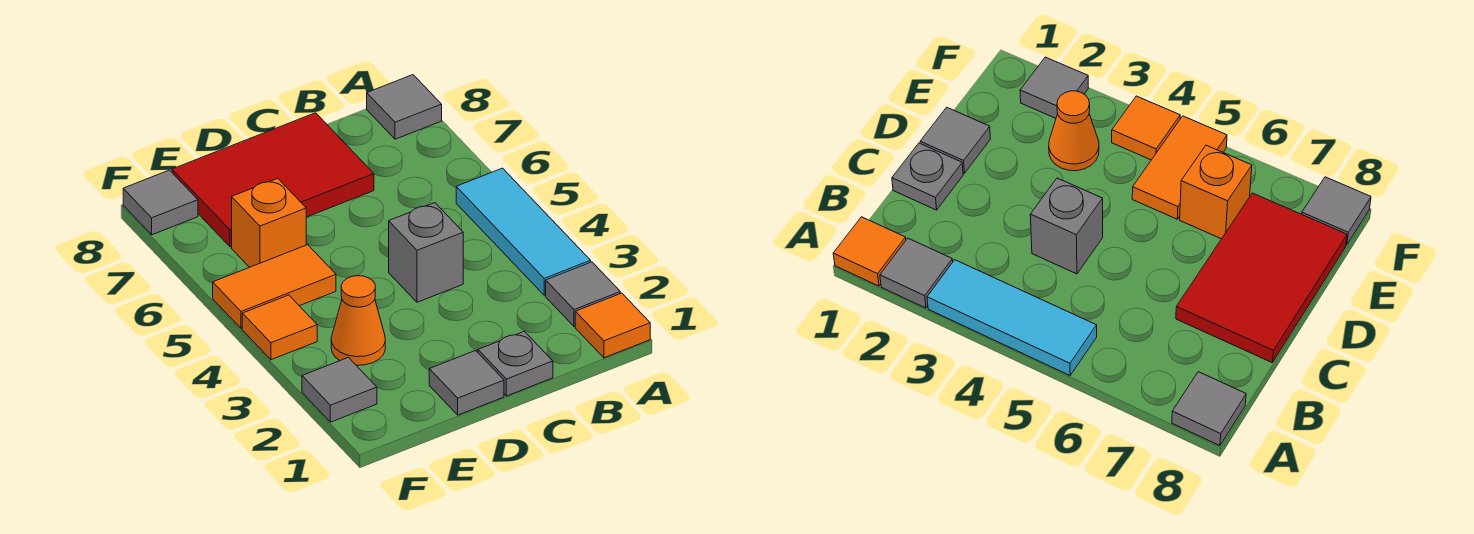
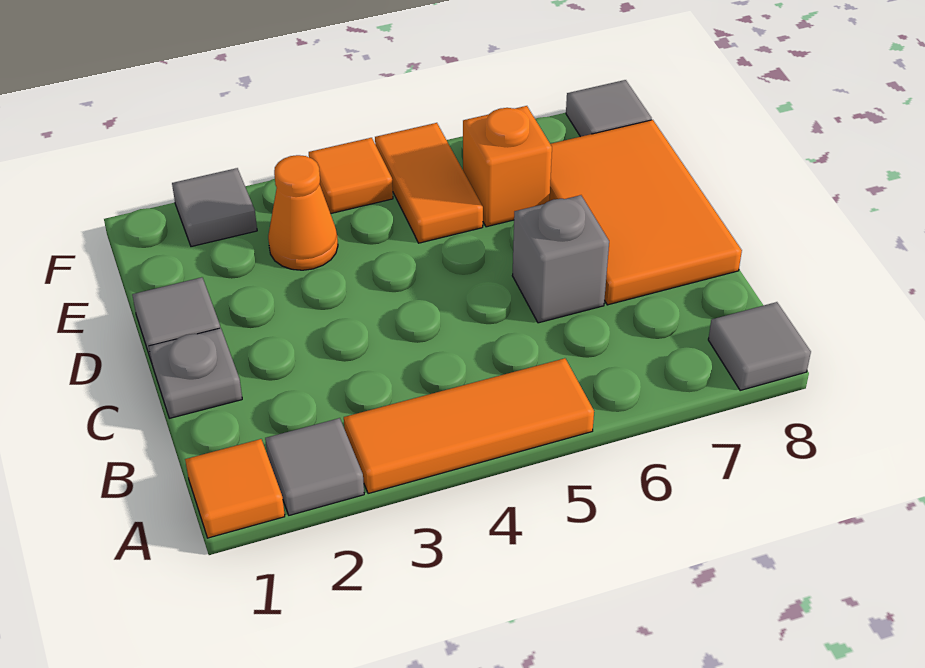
cyan 1x3 tile [456,168,591,295] -> orange 1x3 tile [344,358,594,494]
grey 1x1 brick [389,203,463,302] -> grey 1x1 brick moved to [512,195,609,323]
red 2x3 tile [172,113,374,247] -> orange 2x3 tile [549,120,742,305]

